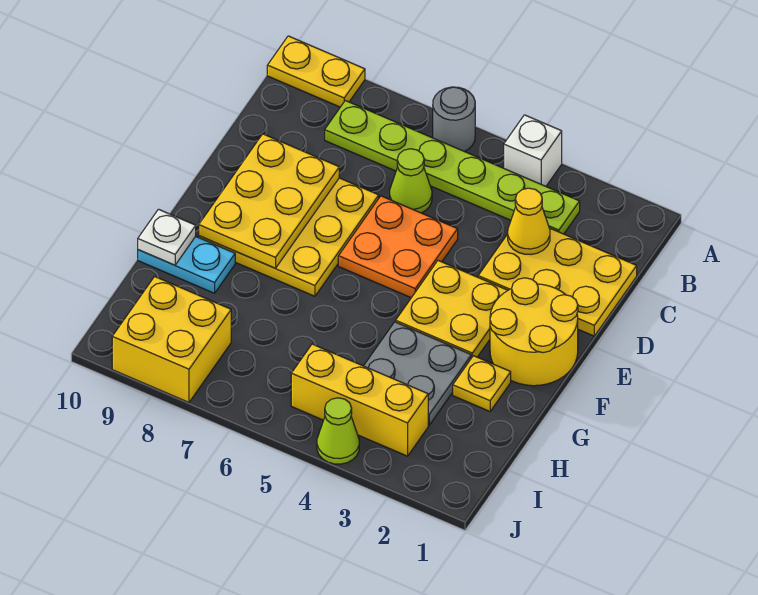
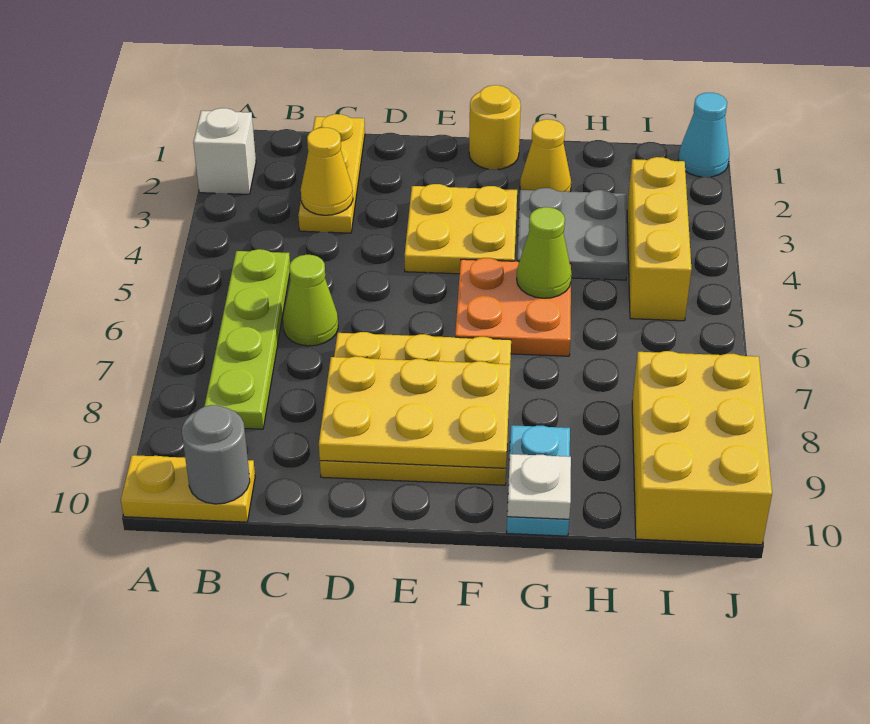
white 1x1 brick [504,115,562,186] -> white 1x1 brick moved to [193,108,256,194]
grey 1x1 round brick [433,87,475,151] -> grey 1x1 round brick moved to [182,405,250,504]
yellow 1x2 plate [267,36,365,107] -> yellow 1x2 plate turned to [121,455,255,522]
lime 1x6 plate [325,101,580,234] -> lime 1x4 plate [205,249,290,429]
yellow 2x3 plate [478,228,637,336] -> yellow 1x3 plate [298,114,365,233]
orange 2x2 plate [338,196,458,298] -> orange 2x2 plate moved to [455,258,571,356]
yellow 2x2 round brick [490,278,578,386] -> yellow 1x1 round brick [469,85,521,169]
yellow 1x1 plate [453,356,511,411] -> yellow 1x1 cone [520,119,571,192]
yellow 2x2 brick [112,277,231,402] -> yellow 2x3 brick [632,351,772,545]
none -> cyan 1x1 cone [678,93,729,177]
lime 1x1 cone [317,398,359,464] -> lime 1x1 cone moved to [517,207,572,298]

